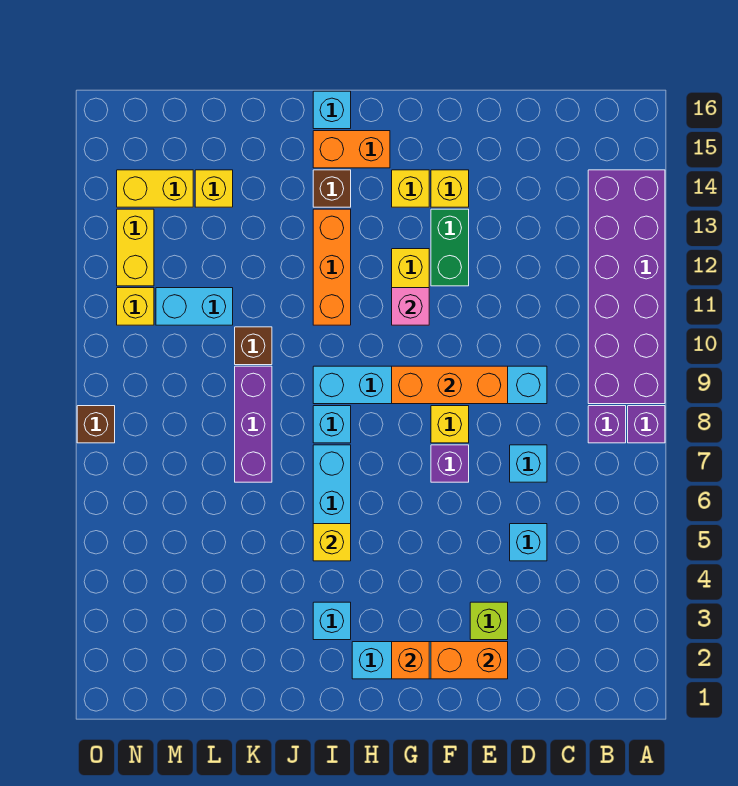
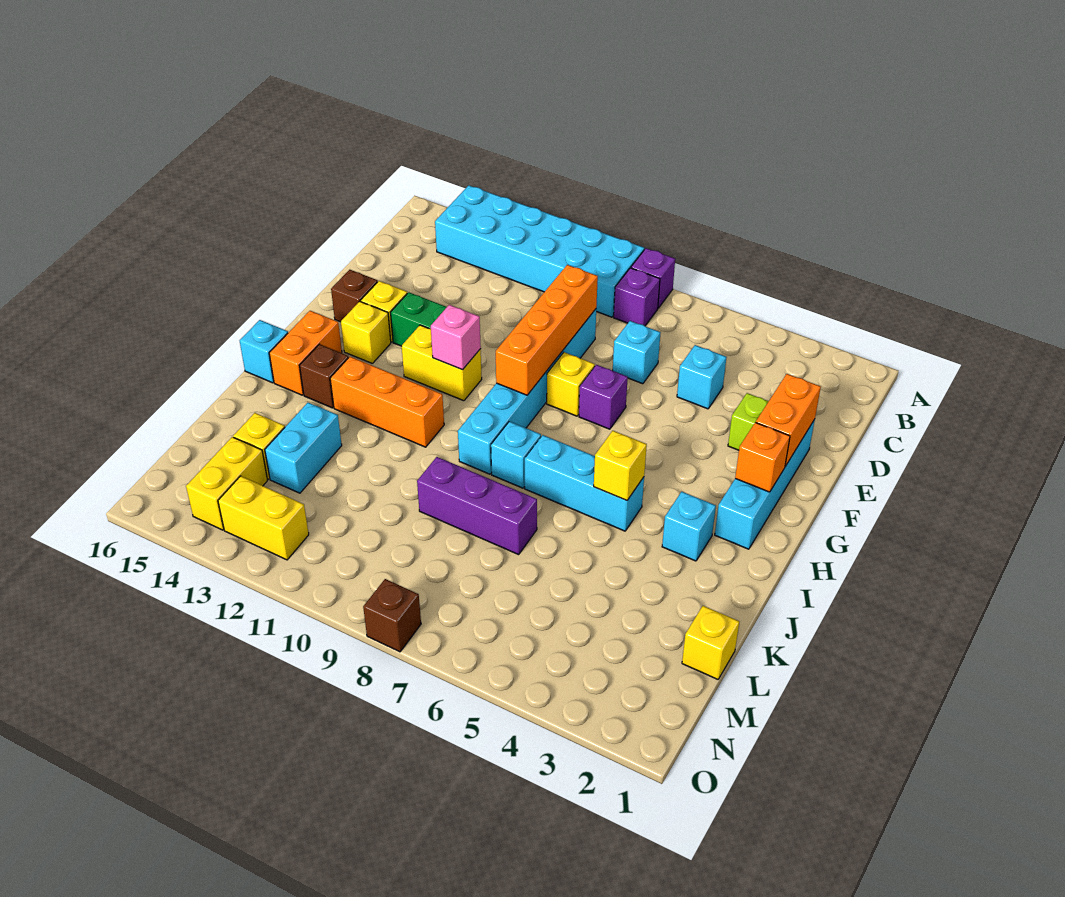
purple 2x6 brick [588,170,665,404] -> cyan 2x6 brick [435,185,644,317]
orange 1x3 brick [392,366,508,404] -> orange 1x4 brick [496,265,598,395]
brown 1x1 brick [235,327,272,365] -> brown 1x1 brick moved to [331,270,378,322]
cyan 1x2 brick [156,288,233,325] -> cyan 1x2 brick moved to [265,403,342,493]
yellow 1x1 brick [117,288,154,325] -> yellow 1x1 brick moved to [682,606,739,679]

